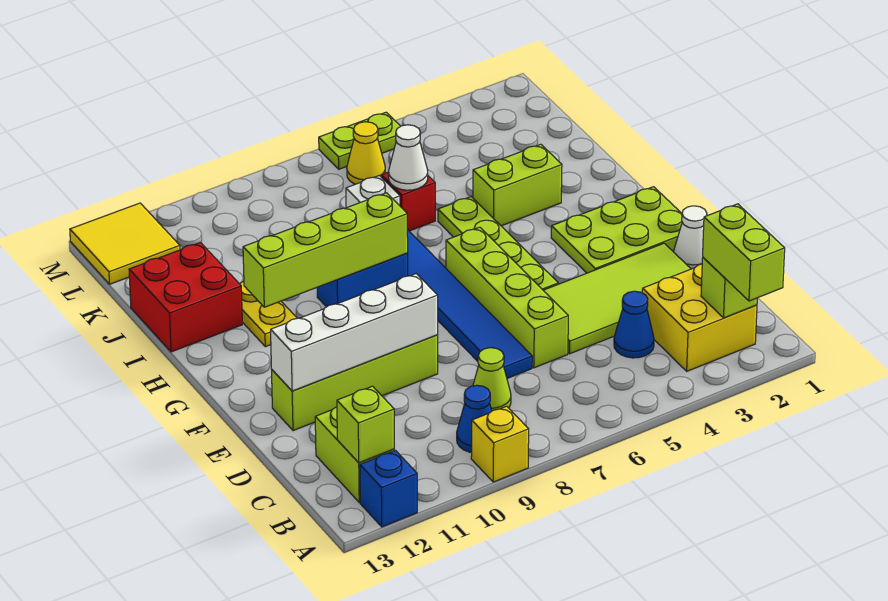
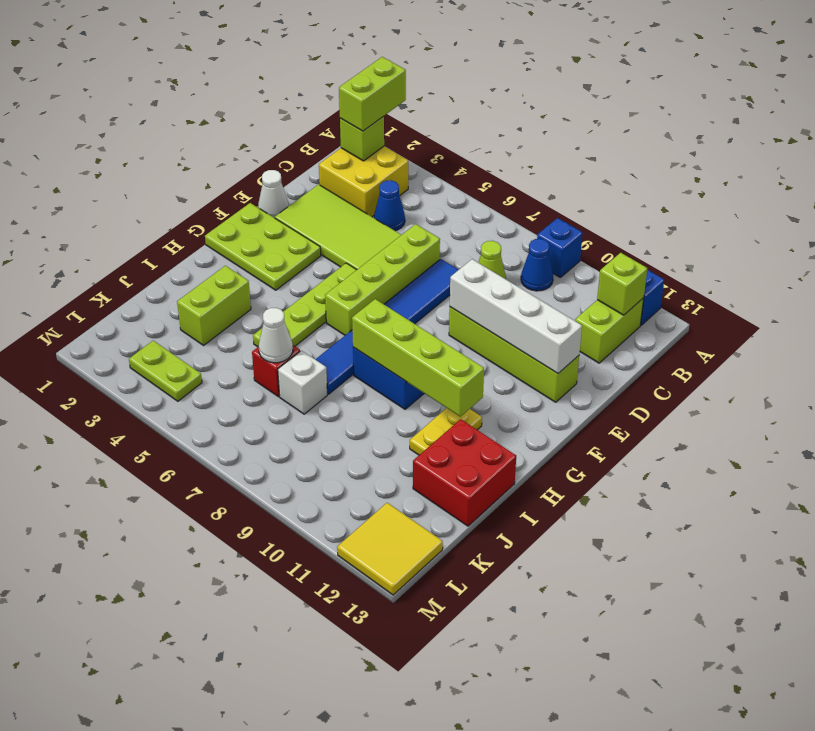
yellow 1x1 brick [471,406,529,482] -> blue 1x1 brick [537,218,583,277]
lime 1x2 brick [473,144,562,226] -> lime 1x2 brick turned to [177,266,251,345]
yellow 1x1 cone [347,122,385,184] -> none
lime 1x2 plate [319,112,401,169] -> lime 1x2 plate moved to [129,341,202,401]

